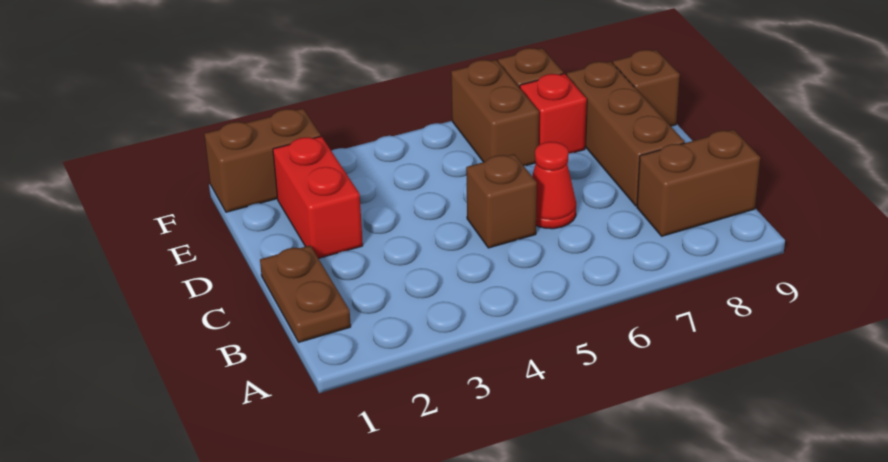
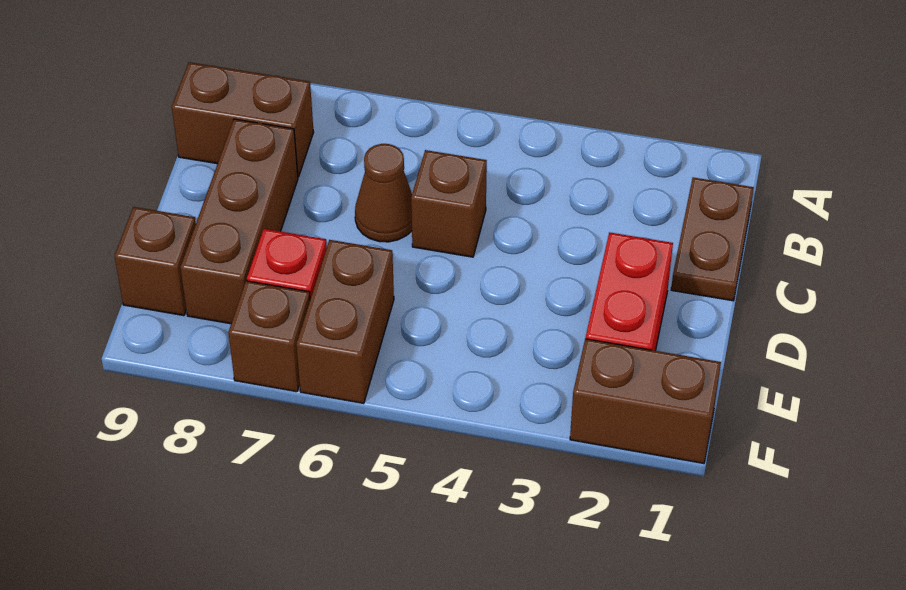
red 1x1 cone [532,142,576,229] -> brown 1x1 cone [355,144,412,242]

